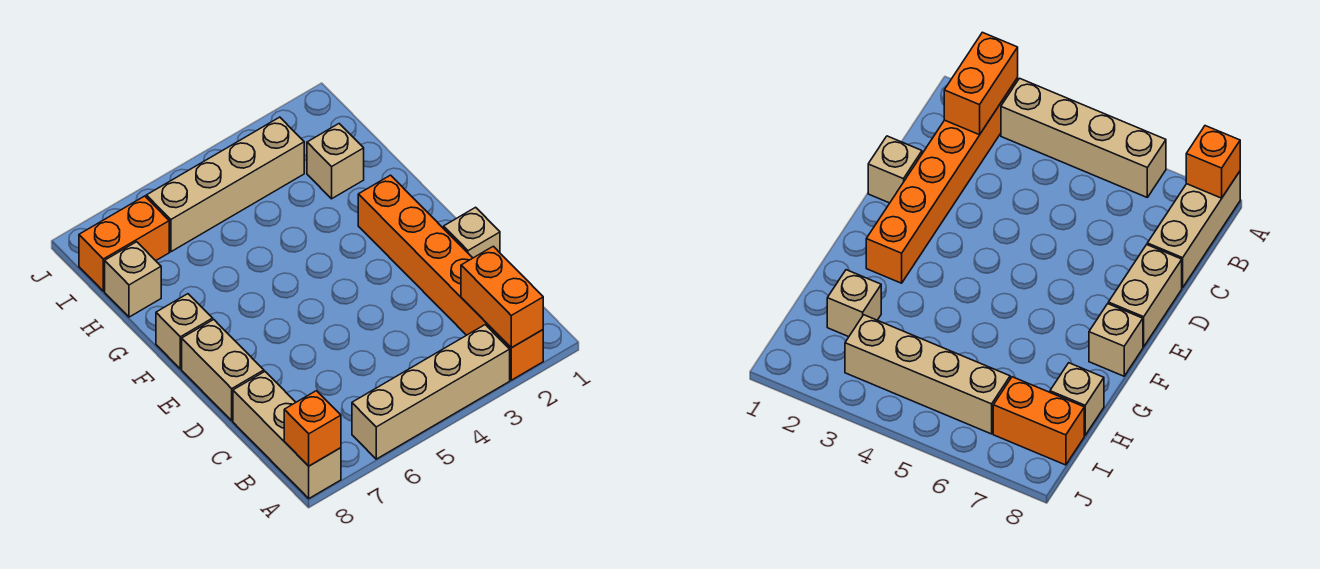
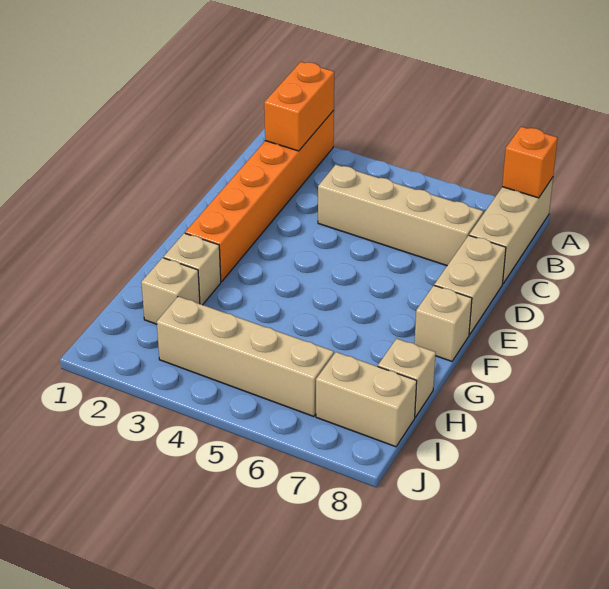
tan 1x4 brick [352,325,510,459] -> tan 1x4 brick moved to [318,165,483,266]
tan 1x1 brick [444,207,500,258] -> tan 1x1 brick moved to [164,233,221,305]
orange 1x2 brick [79,196,169,291] -> tan 1x2 brick [316,352,417,447]

